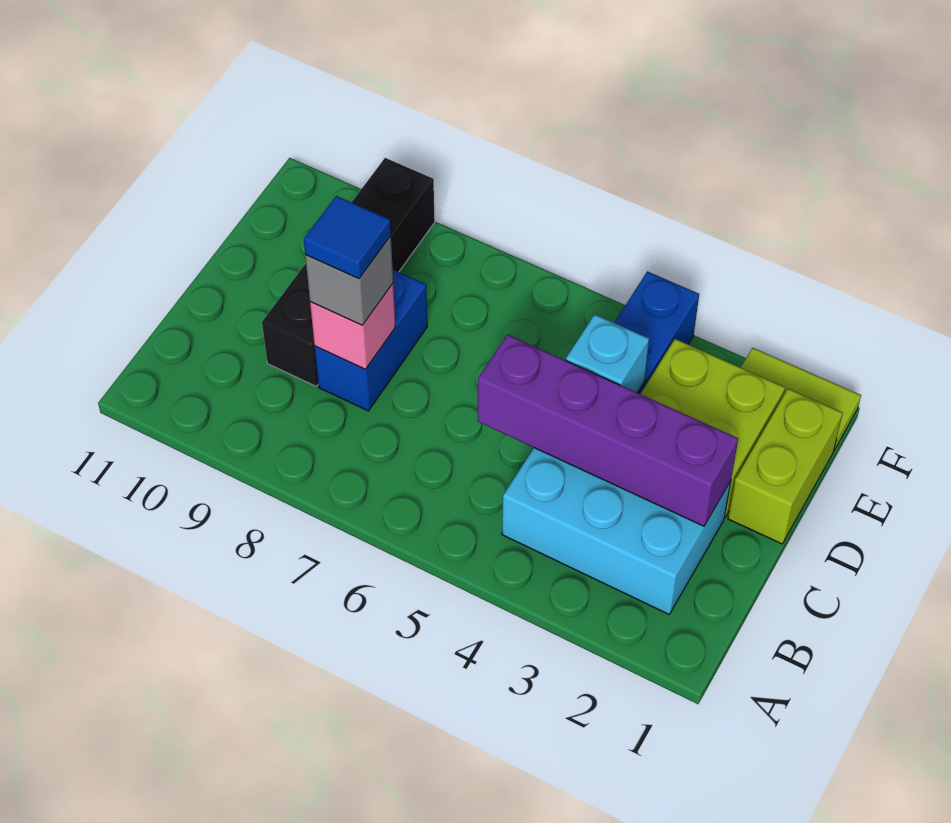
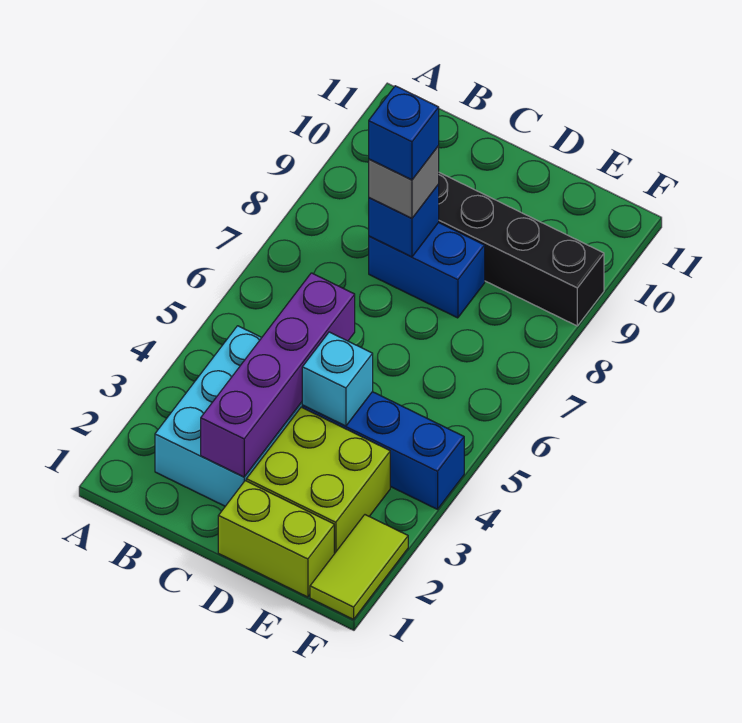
pink 1x1 brick [310,284,395,369] -> blue 1x1 brick [369,184,439,257]
blue 1x1 tile [304,196,391,279] -> blue 1x1 brick [369,86,439,180]

